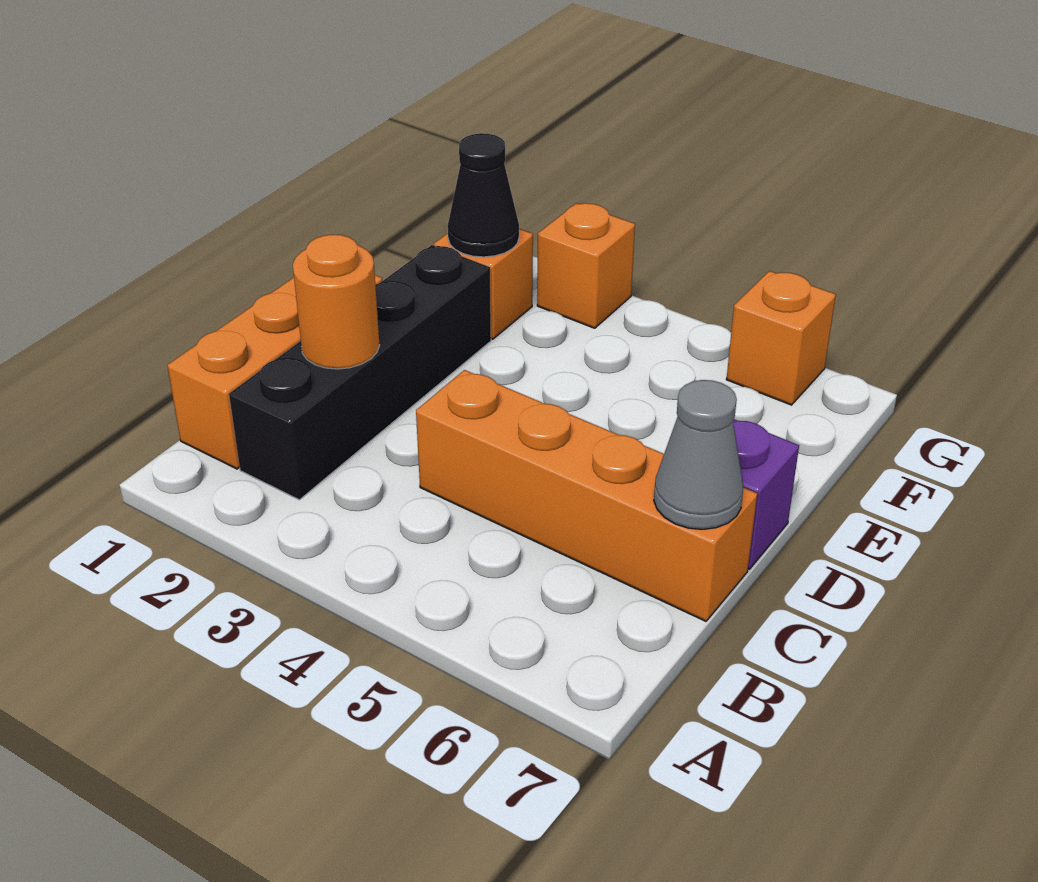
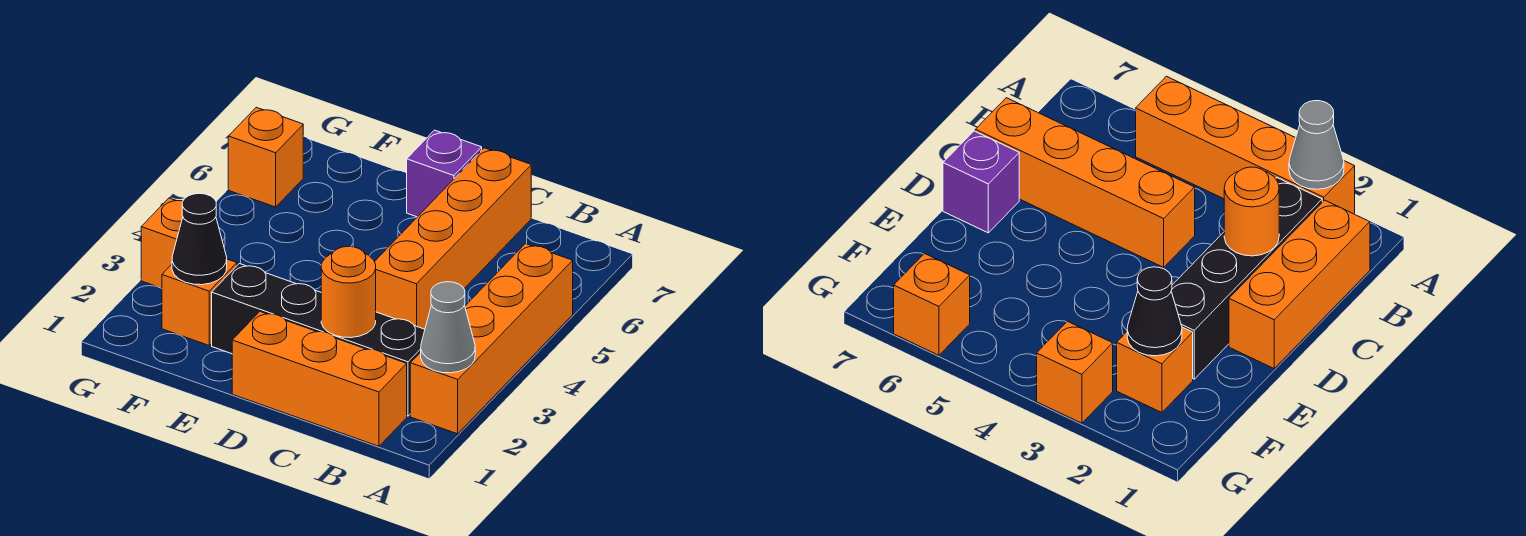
none -> orange 1x4 brick [410,244,573,434]
grey 1x1 cone [654,380,743,529] -> grey 1x1 cone moved to [421,282,475,373]

